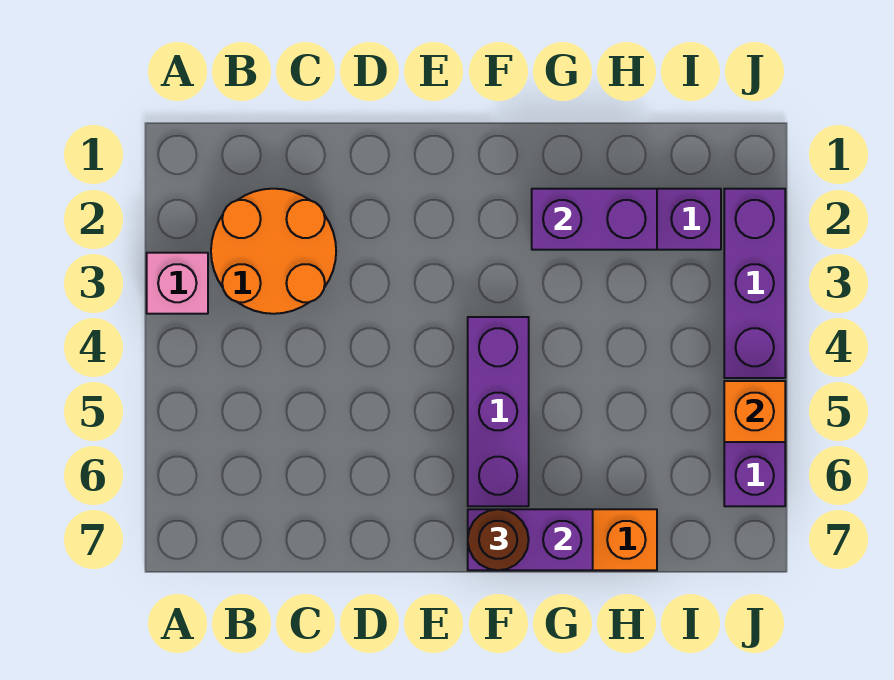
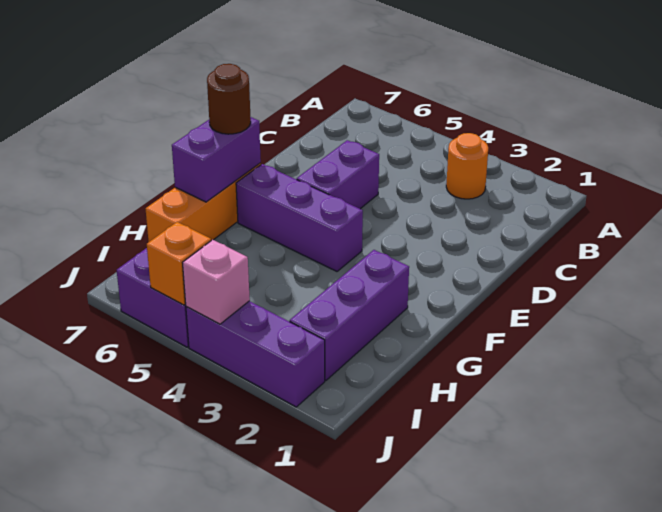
pink 1x1 brick [147,253,208,314] -> pink 1x1 brick moved to [182,240,250,324]
orange 2x2 round brick [211,189,336,314] -> orange 1x1 round brick [446,133,488,199]
purple 1x2 brick [532,189,657,250] -> purple 1x2 brick moved to [297,140,379,209]

